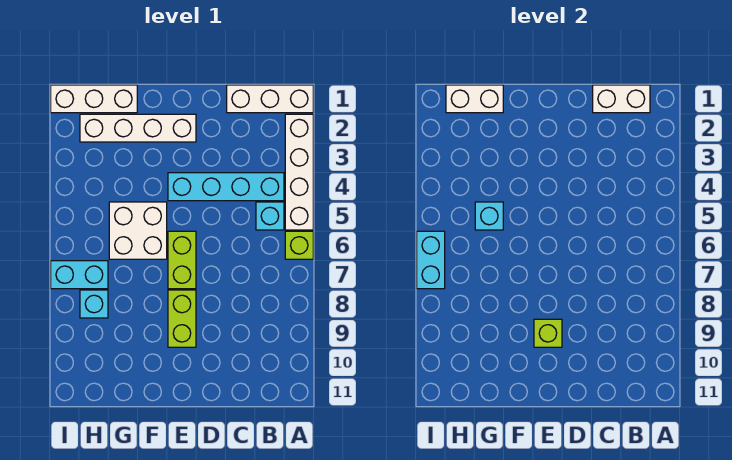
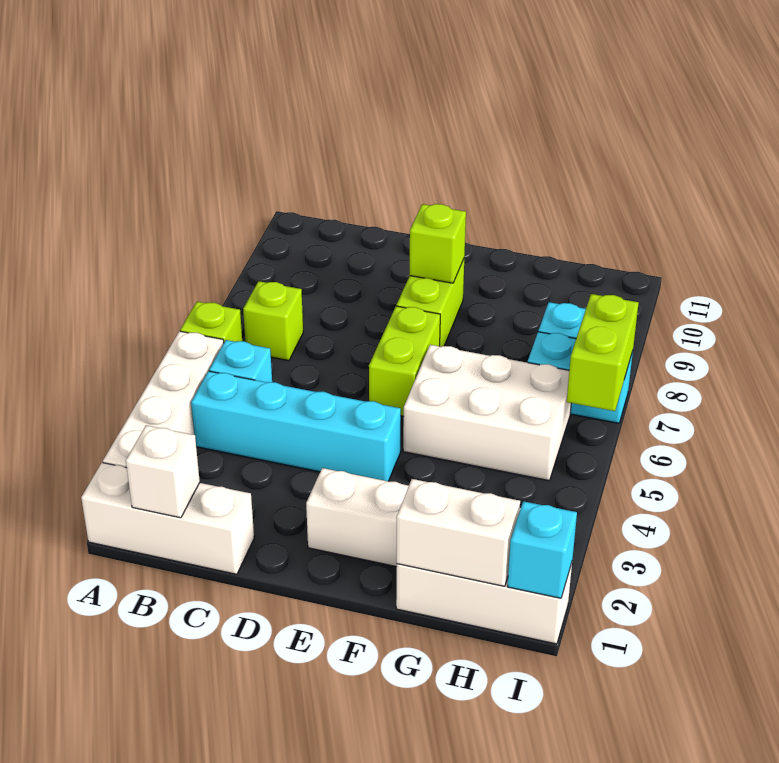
white 1x2 brick [593,85,650,113] -> white 1x1 brick [126,425,200,518]
none -> lime 1x1 brick [243,281,303,361]
white 2x2 brick [109,202,167,259] -> white 2x3 brick [403,345,571,481]
cyan 1x1 brick [475,202,503,230] -> cyan 1x1 brick moved to [508,501,577,598]
cyan 1x2 brick [417,231,445,289] -> lime 1x2 brick [567,294,639,411]

